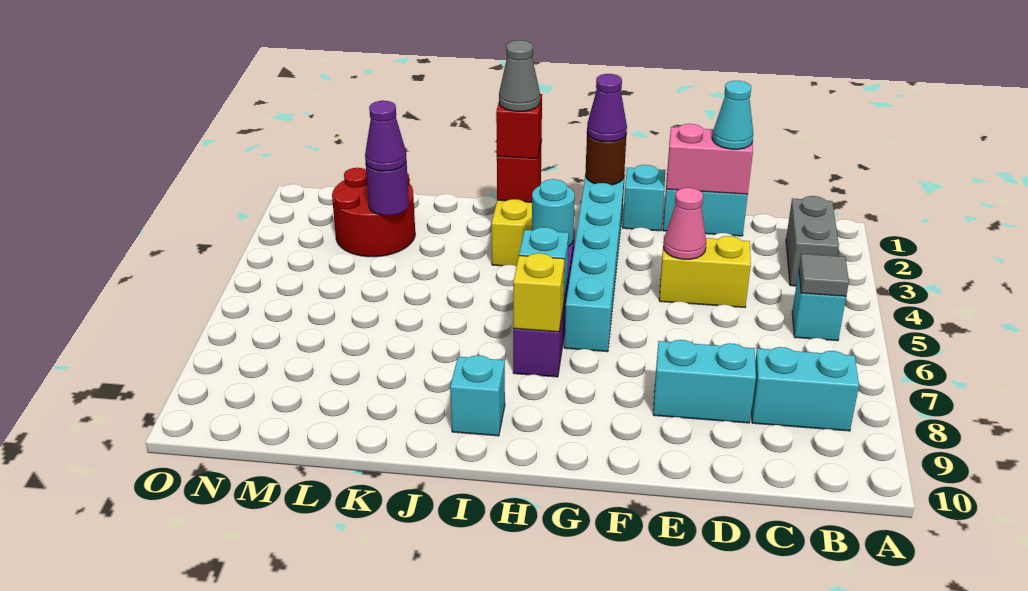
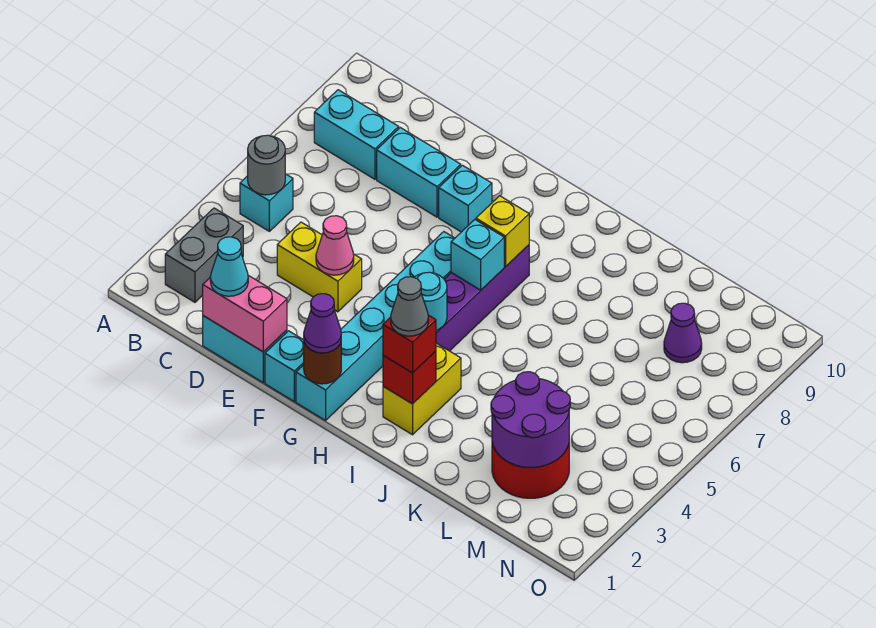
grey 1x1 tile [799,254,849,296] -> grey 1x1 round brick [248,135,285,195]
cyan 1x1 brick [450,355,505,436] -> cyan 1x1 brick moved to [439,165,492,232]
purple 1x1 round brick [366,160,409,216] -> purple 2x2 round brick [491,372,570,467]
purple 1x1 cone [365,101,406,171] -> purple 1x1 cone moved to [664,303,702,363]

